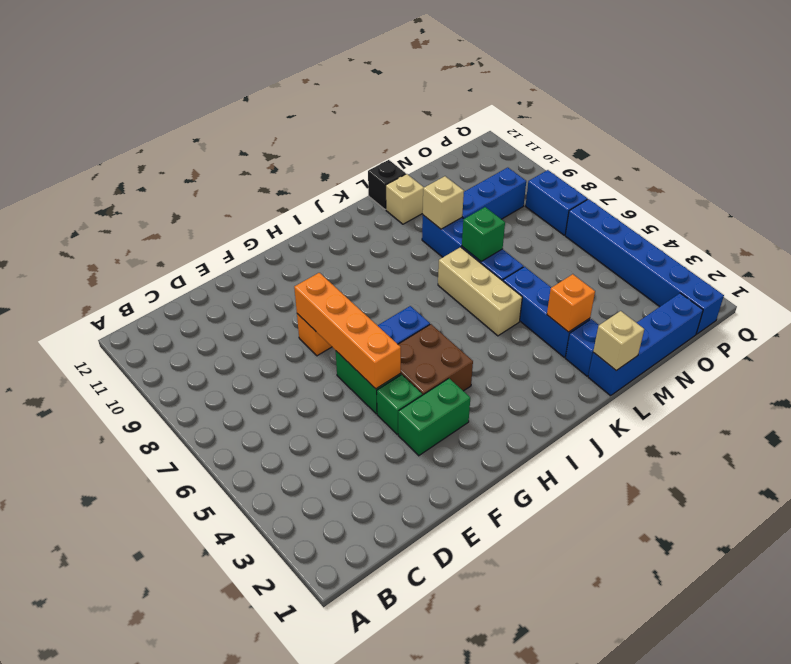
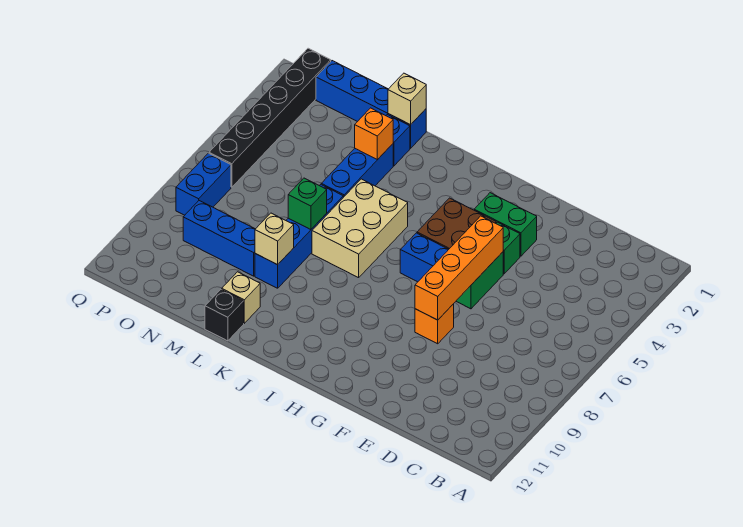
tan 1x3 brick [438,247,522,336] -> tan 2x3 brick [312,179,408,278]
blue 1x6 brick [565,199,724,334] -> black 1x6 brick [209,48,331,187]

